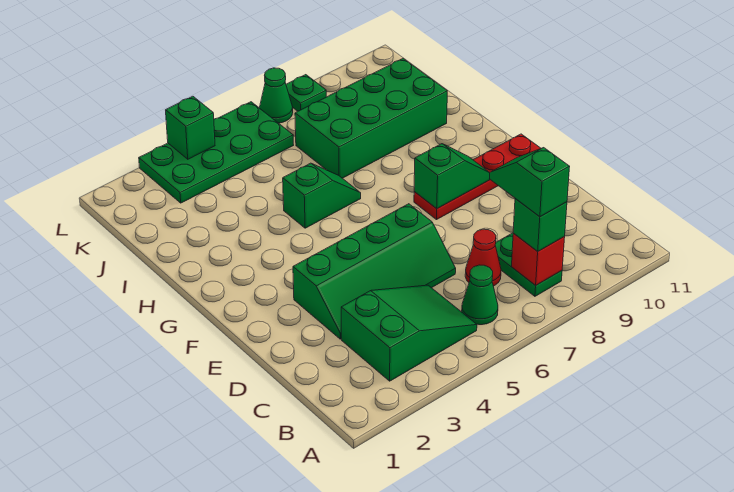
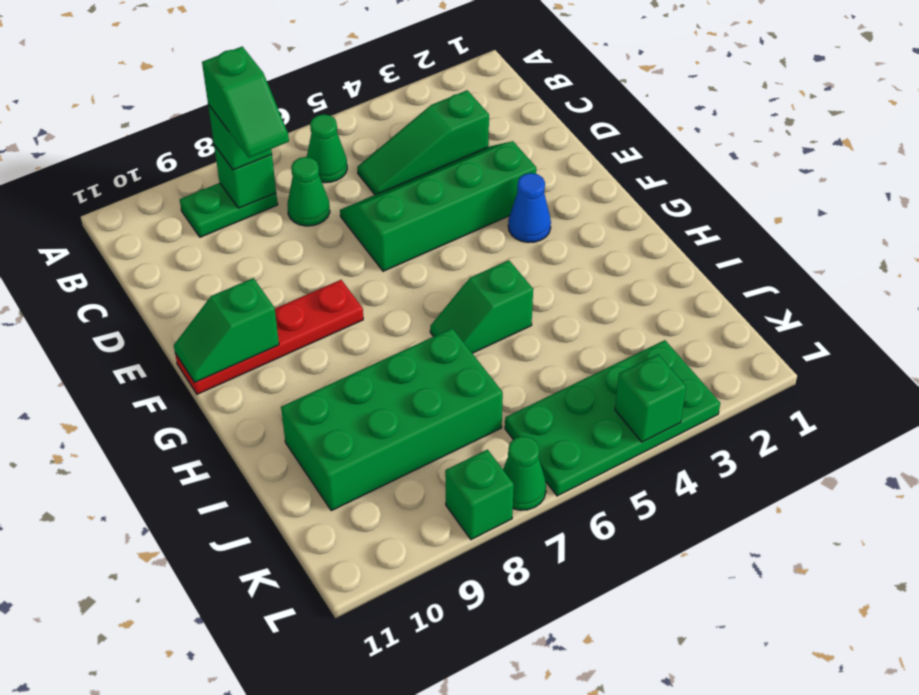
green 2x3 slope [341,285,477,381] -> green 1x3 slope [357,90,489,195]
green 1x2 plate [495,233,562,296] -> green 1x2 plate turned to [180,183,278,237]
red 1x1 brick [512,233,565,285] -> green 1x1 brick [214,145,276,208]
red 1x1 cone [465,229,501,286] -> green 1x1 cone [287,157,330,226]
none -> blue 1x1 cone [508,173,551,242]
green 1x2 slope [414,144,490,209] -> green 1x2 slope moved to [174,278,279,382]
green 1x1 plate [286,75,326,111] -> green 1x1 brick [445,450,514,540]

